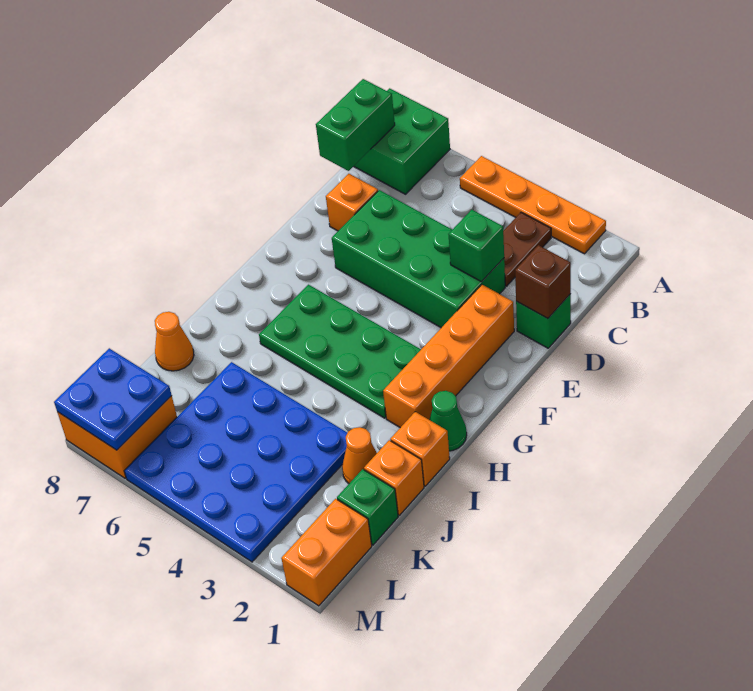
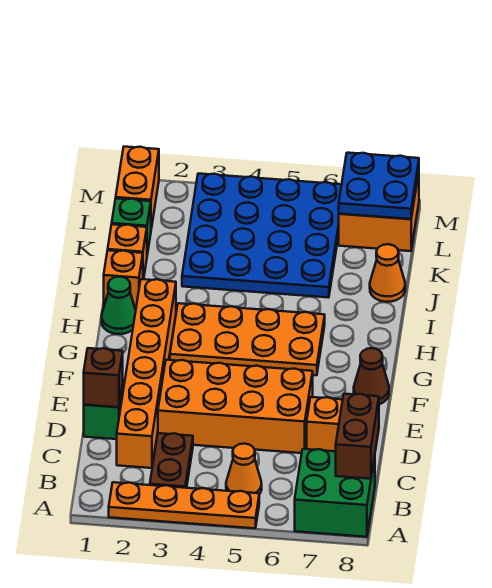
green 1x2 brick [316,79,395,171] -> brown 1x2 brick [336,394,379,479]
green 2x4 brick [332,190,505,328] -> orange 2x4 brick [158,360,313,453]
green 1x1 brick [449,210,504,282] -> none
orange 1x4 brick [383,285,514,428] -> orange 1x6 brick [117,279,176,468]
none -> brown 1x1 cone [354,348,389,404]
green 2x4 plate [259,285,421,418] -> orange 2x4 plate [170,303,325,375]
orange 1x1 cone [342,427,377,484] -> orange 1x1 cone moved to [226,444,262,494]

